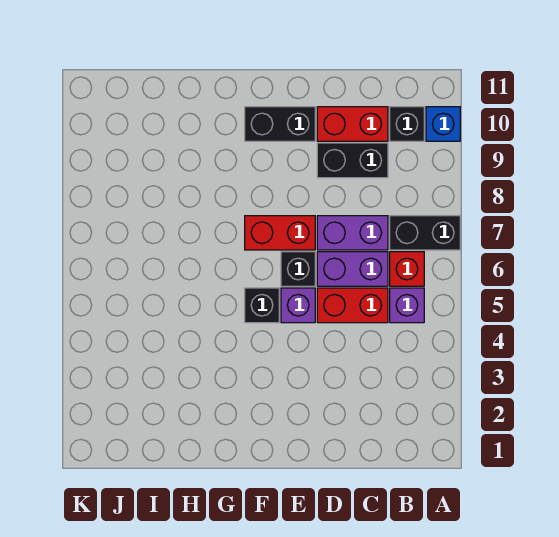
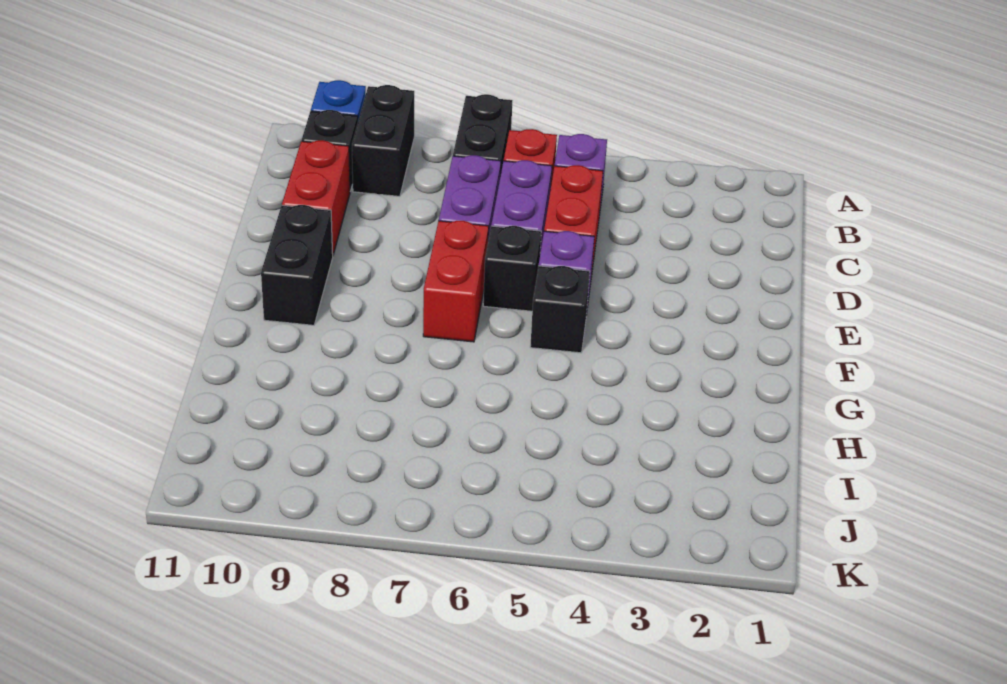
black 1x2 brick [317,143,388,178] -> black 1x2 brick moved to [352,85,414,196]

